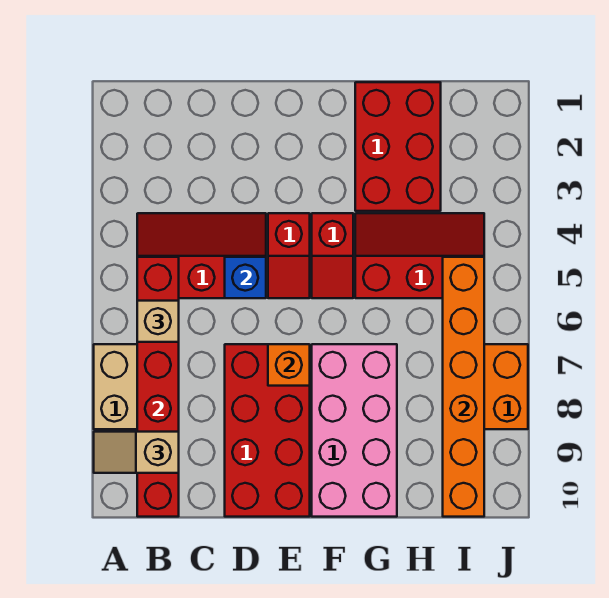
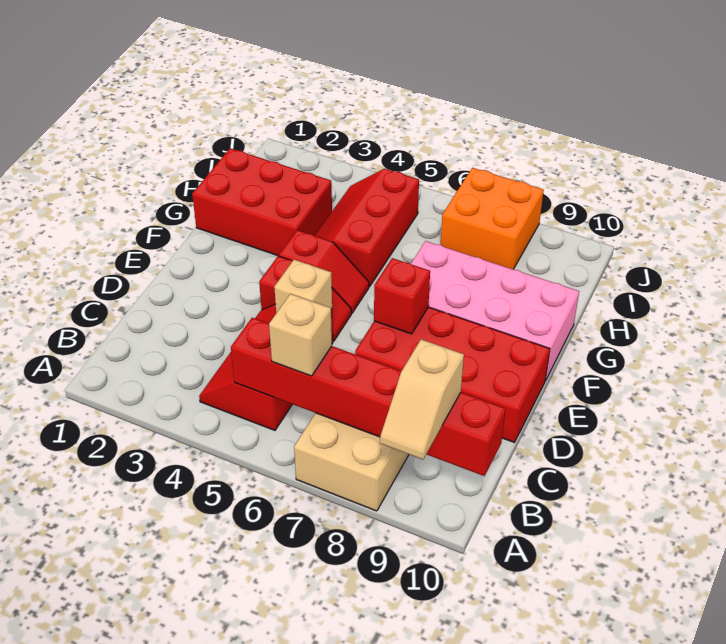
blue 1x1 brick [225,257,266,298] -> tan 1x1 brick [274,260,332,313]
orange 1x1 brick [268,344,310,386] -> red 1x1 brick [374,258,430,334]
orange 1x6 brick [443,257,484,517] -> none

